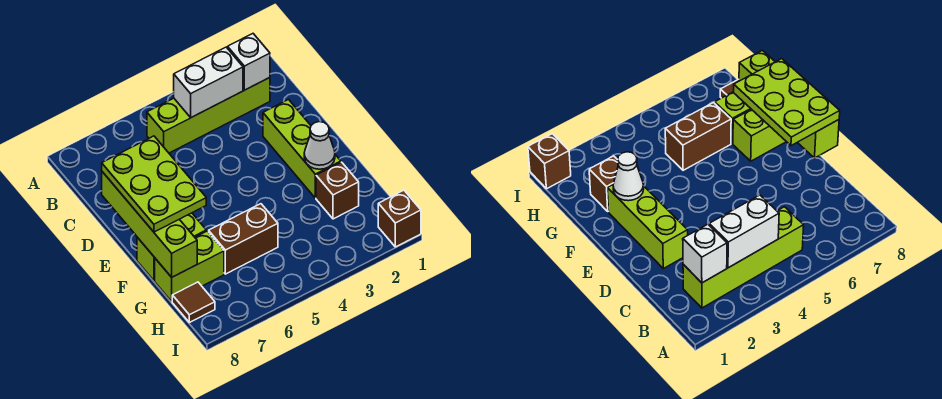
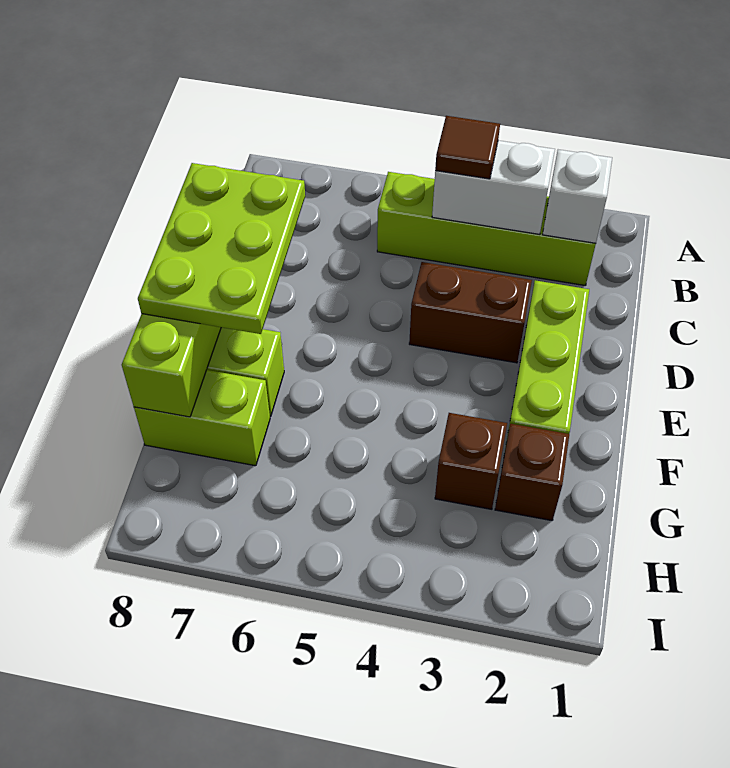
white 1x1 cone [304,122,335,169] -> none
brown 1x2 brick [209,204,278,274] -> brown 1x2 brick moved to [409,262,532,363]
brown 1x1 tile [172,282,215,323] -> brown 1x1 tile moved to [435,116,500,179]
brown 1x1 brick [378,190,421,247] -> brown 1x1 brick moved to [435,413,507,509]

